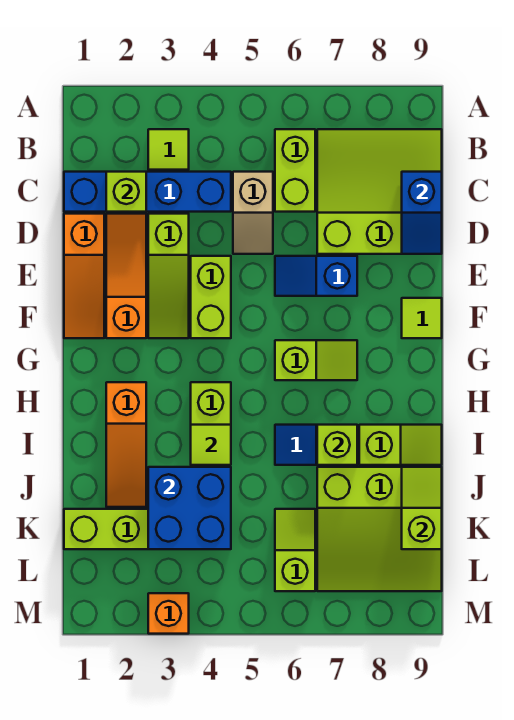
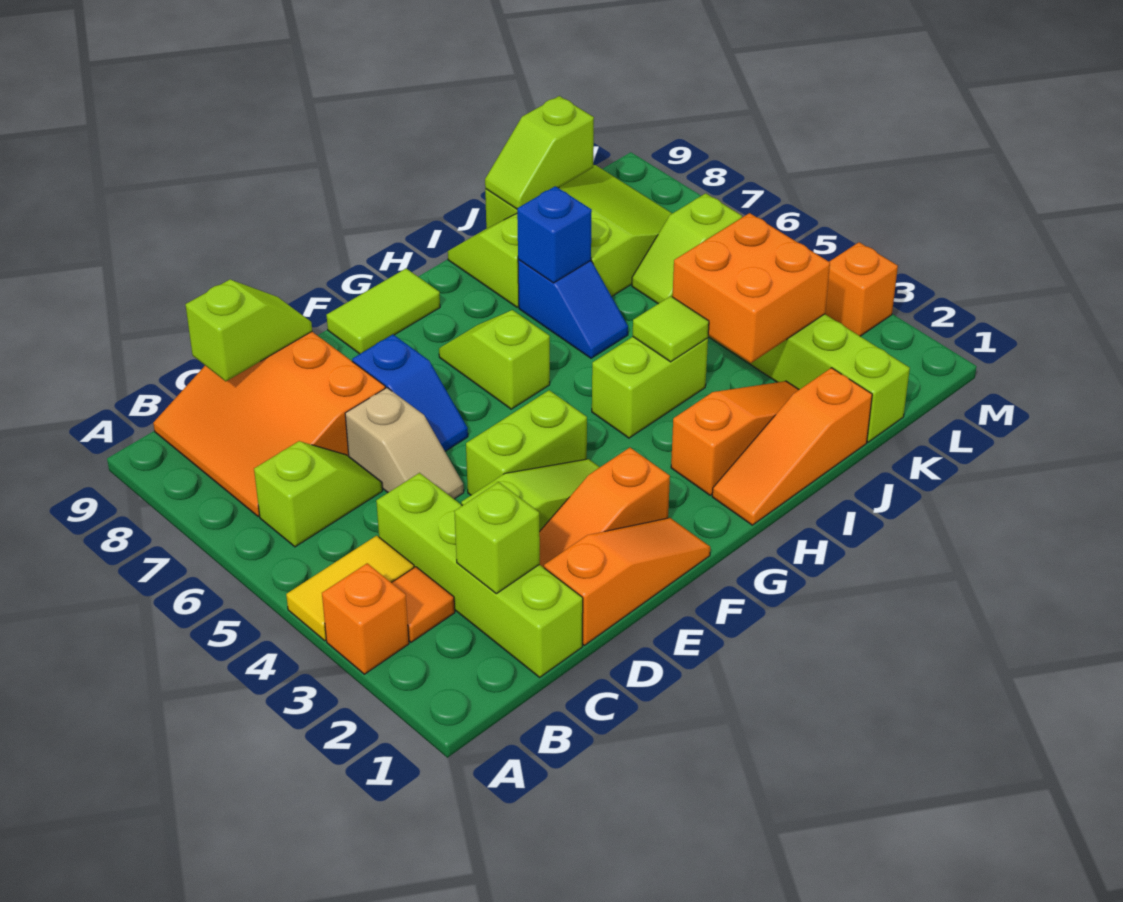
none -> orange 1x1 brick [322,563,409,674]
none -> yellow 1x2 tile [286,536,414,641]
lime 1x1 tile [148,129,189,170] -> orange 1x1 tile [392,567,455,642]
lime 1x2 brick [275,129,315,212] -> lime 1x2 slope [254,441,382,547]
lime 3x3 slope [317,129,442,254] -> orange 3x3 slope [153,332,385,517]
blue 1x4 brick [64,172,231,212] -> lime 1x4 brick [376,473,583,677]
tan 1x2 slope [233,172,273,254] -> tan 1x2 slope turned to [345,388,464,499]
blue 1x2 slope [402,172,442,254] -> lime 1x2 slope [185,280,312,381]
lime 1x1 tile [402,298,442,338] -> lime 1x2 tile [327,269,440,354]
none -> orange 1x3 slope [712,368,872,525]
lime 1x1 brick [317,425,357,465] -> blue 1x1 brick [517,186,592,283]
blue 2x2 brick [148,467,231,549] -> orange 2x2 brick [673,213,830,363]

